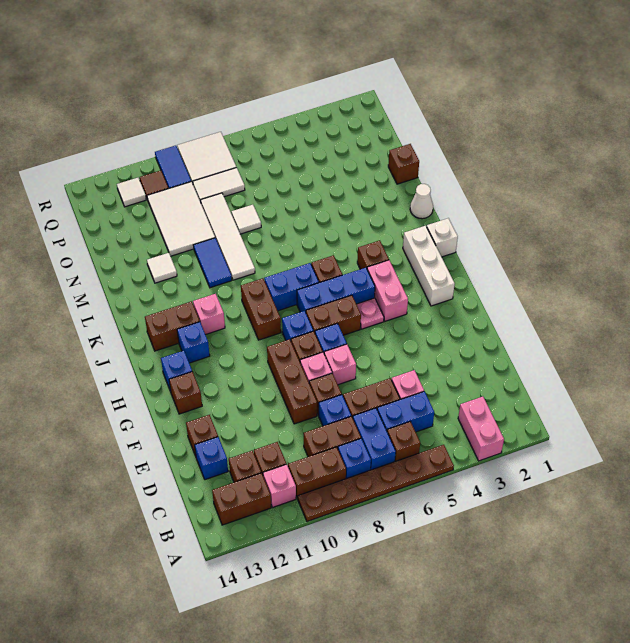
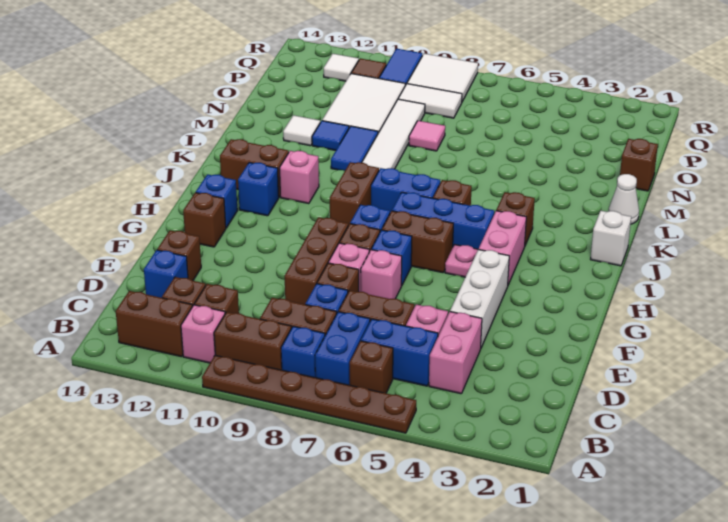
pink 1x2 brick [458,397,504,461] -> pink 1x2 brick moved to [429,312,482,394]
white 1x3 brick [403,226,455,306] -> white 1x3 brick moved to [450,249,509,348]
none -> blue 1x1 tile [312,121,349,150]
white 1x1 tile [232,205,261,234] -> pink 1x1 tile [409,121,445,151]

